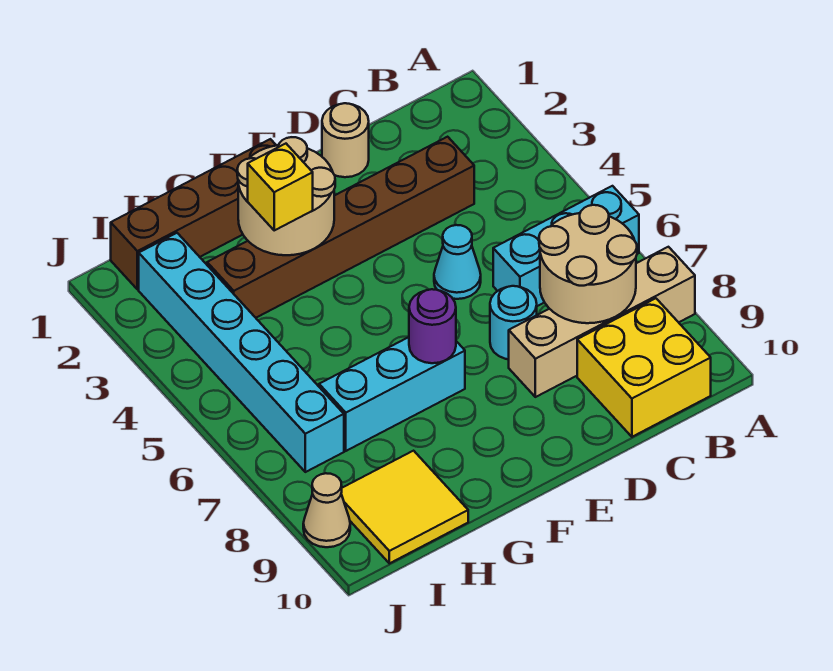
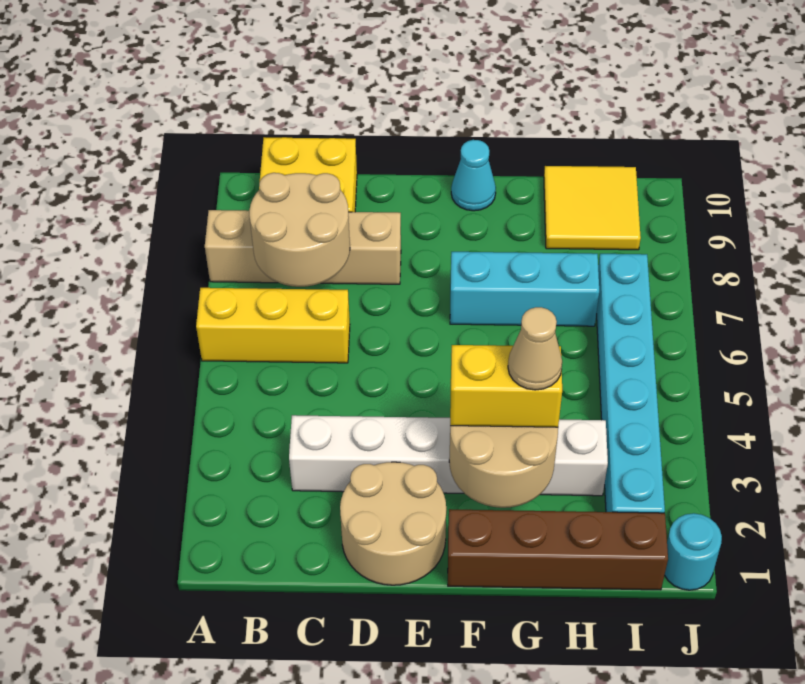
cyan 1x3 brick [493,186,639,306] -> yellow 1x3 brick [196,288,350,363]
brown 1x6 brick [207,137,474,318] -> white 1x6 brick [289,415,608,496]
tan 1x1 round brick [322,103,369,177] -> tan 2x2 round brick [340,462,446,585]
cyan 1x1 cone [434,225,481,299] -> cyan 1x1 cone moved to [451,140,496,211]
cyan 1x1 round brick [490,286,537,359] -> cyan 1x1 round brick moved to [665,513,722,590]
purple 1x1 round brick [409,289,456,363] -> none
yellow 1x1 brick [248,144,313,230] -> yellow 1x2 brick [450,345,562,427]
tan 1x1 cone [303,473,350,547] -> tan 1x1 cone moved to [508,307,562,390]

